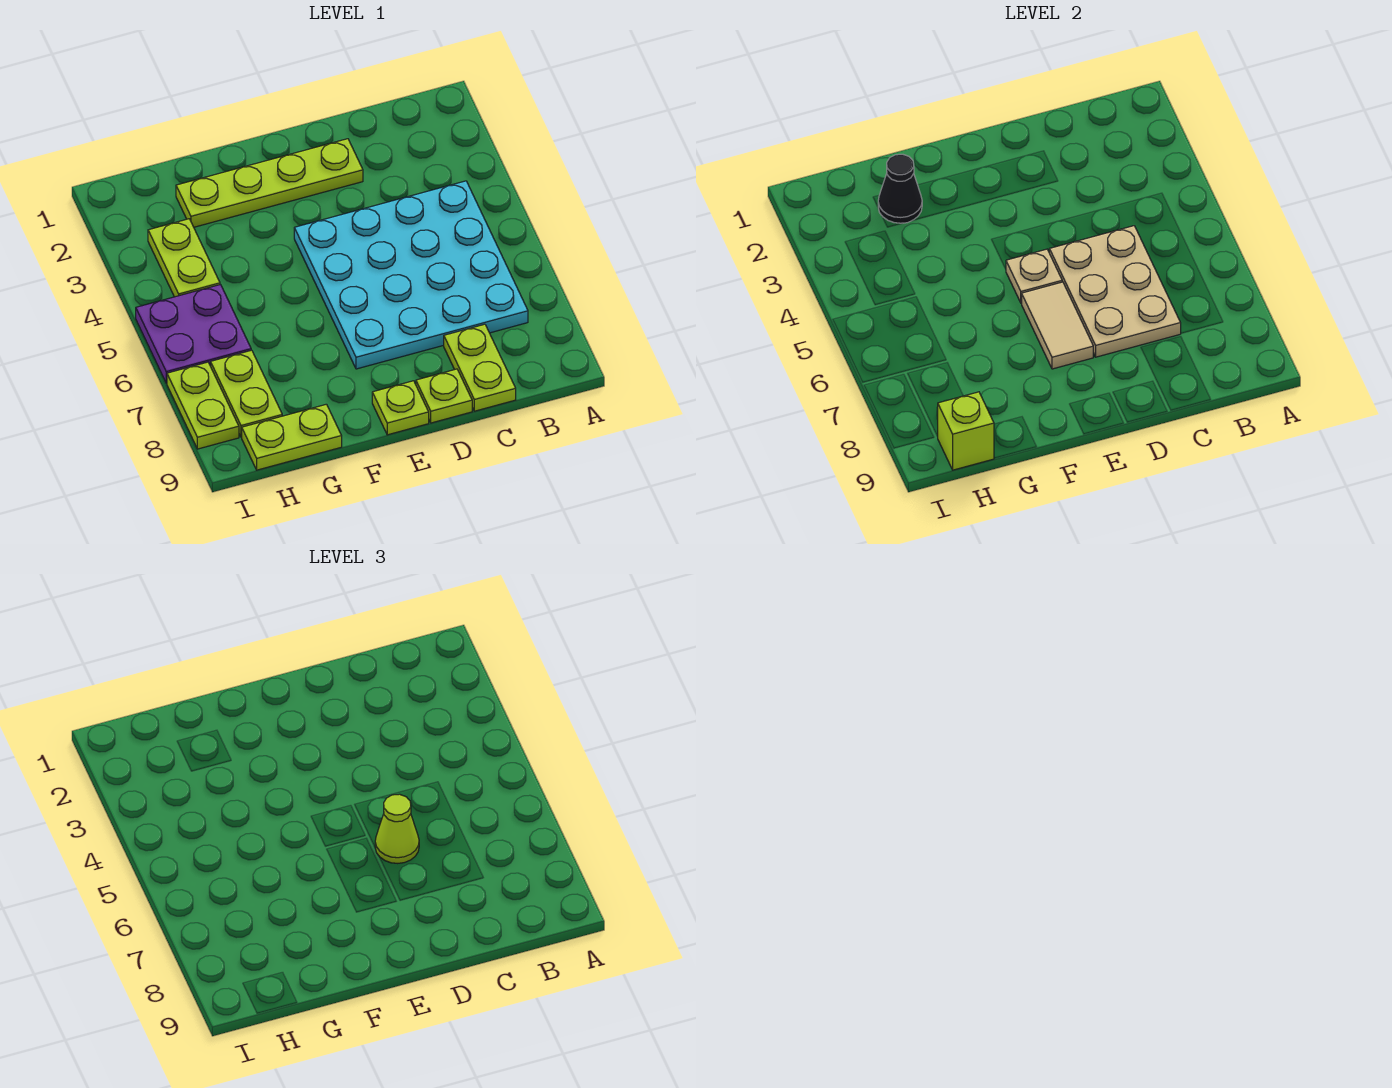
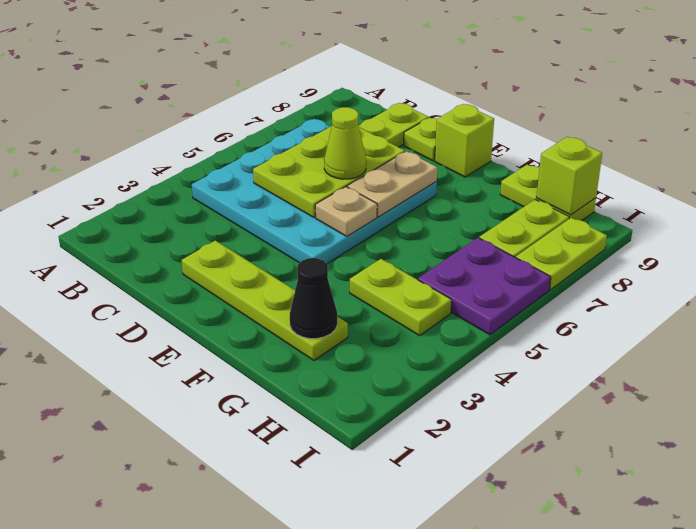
tan 2x3 plate [1049,226,1181,357] -> lime 2x3 plate [253,126,405,218]
tan 1x2 tile [1022,282,1093,369] -> tan 1x2 plate [347,151,437,217]
lime 1x1 plate [372,381,429,435] -> lime 1x1 brick [435,104,494,177]
lime 1x2 plate [148,219,220,297] -> lime 1x2 plate turned to [350,259,451,336]

